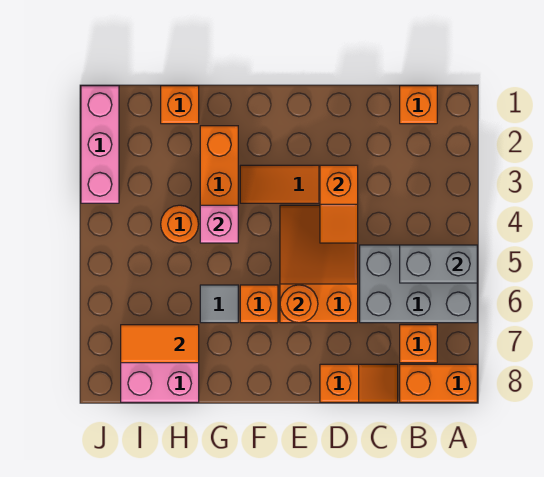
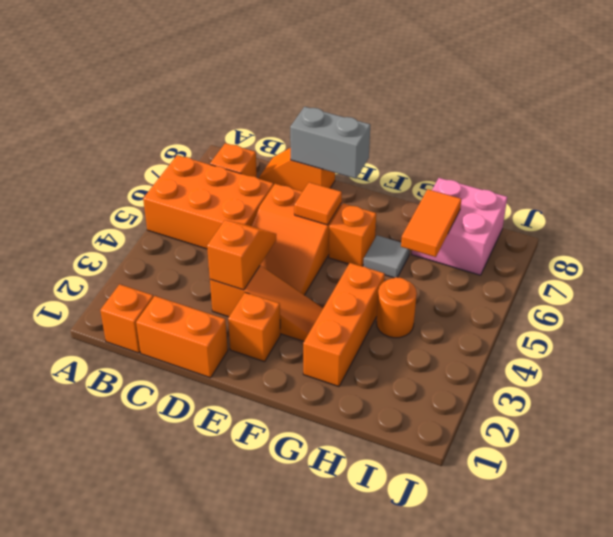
grey 2x3 brick [360,245,477,323] -> orange 2x3 brick [143,155,273,249]
grey 1x2 brick [400,245,477,283] -> grey 1x2 brick moved to [290,107,370,179]
orange 1x2 brick [400,364,477,402] -> orange 1x2 brick moved to [136,296,228,378]
orange 1x1 round brick [280,285,318,323] -> orange 1x1 tile [294,182,342,225]
pink 1x1 brick [200,205,238,243] -> none
orange 1x1 brick [161,86,199,124] -> orange 1x1 brick moved to [228,292,280,362]
orange 1x2 tile [121,325,199,363] -> orange 1x2 tile turned to [401,189,461,257]
pink 1x3 brick [81,86,119,203] -> none

